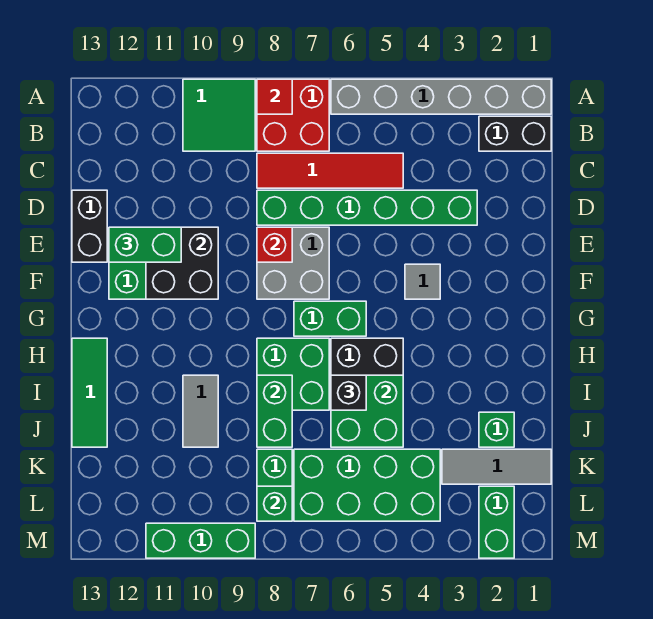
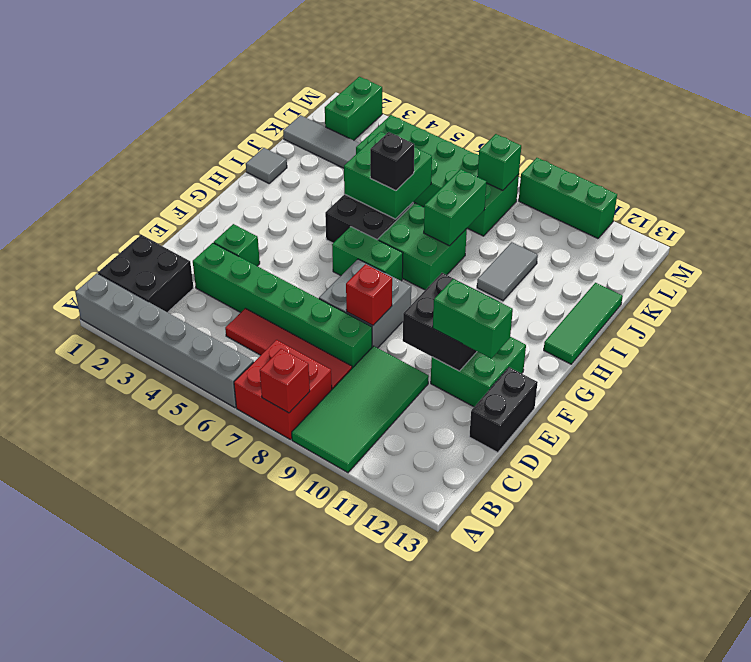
red 1x1 tile [257,79,292,114] -> red 1x1 brick [260,349,310,413]
green 2x2 tile [183,79,255,151] -> green 2x4 tile [292,346,429,473]
black 1x2 brick [479,116,551,151] -> black 2x2 brick [98,235,193,312]
grey 1x1 tile [405,264,440,299] -> grey 1x1 tile moved to [246,148,287,183]
green 1x1 brick [479,412,514,447] -> green 1x1 brick moved to [214,224,260,266]

